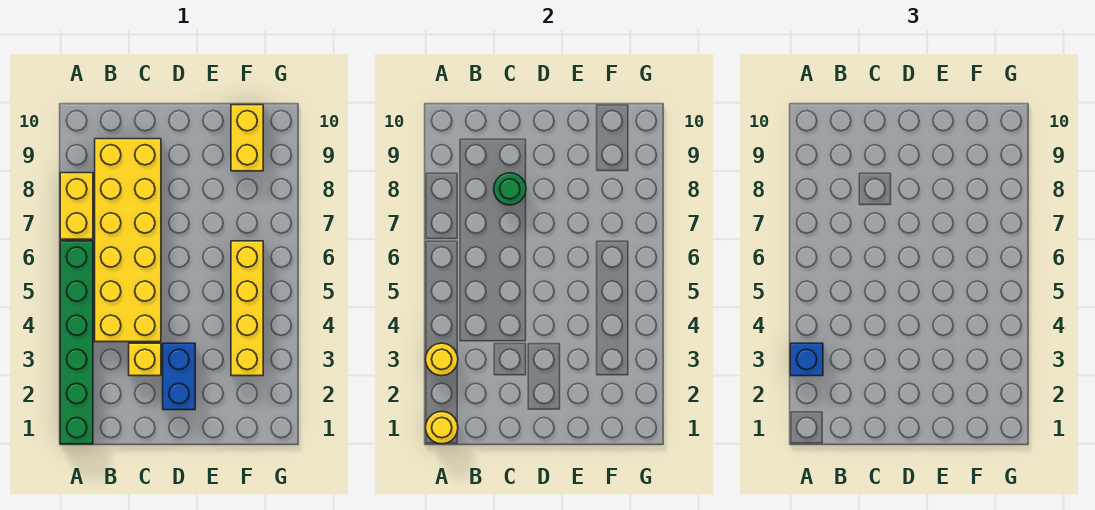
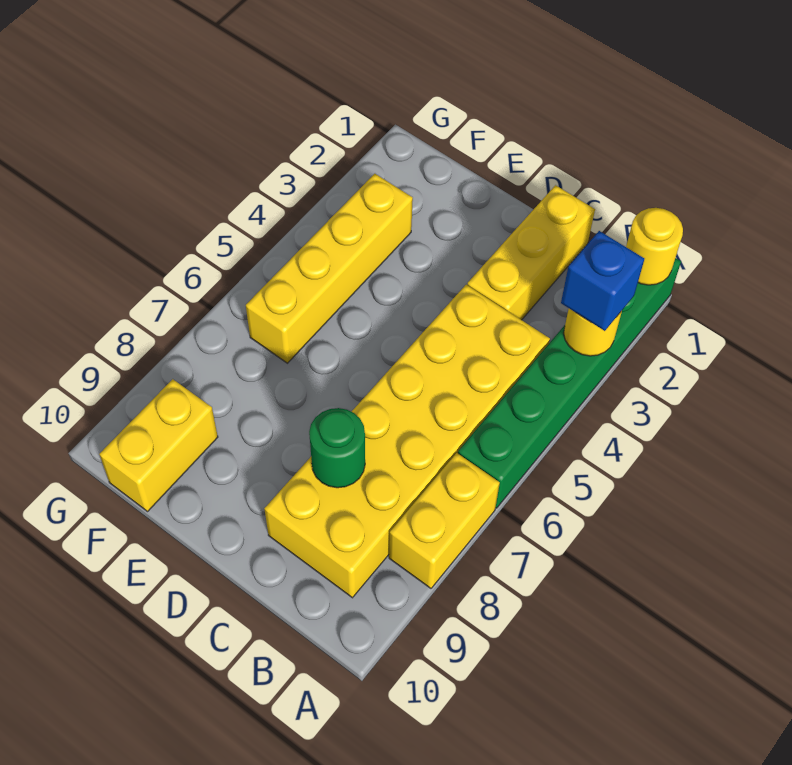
yellow 1x1 brick [129,343,161,376] -> yellow 1x3 brick [467,185,595,320]
blue 1x2 brick [163,343,195,410] -> none

